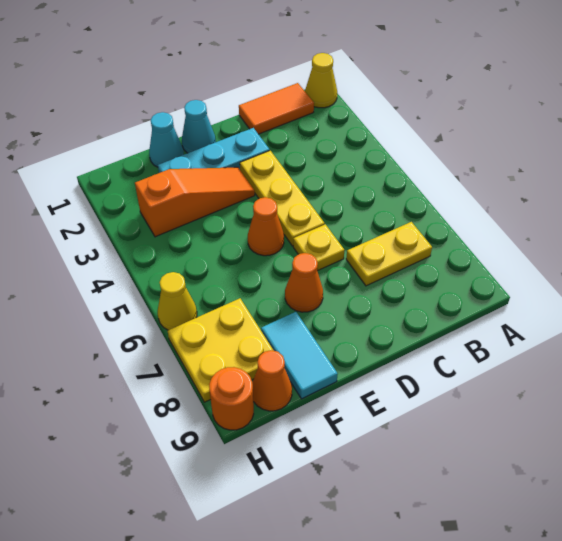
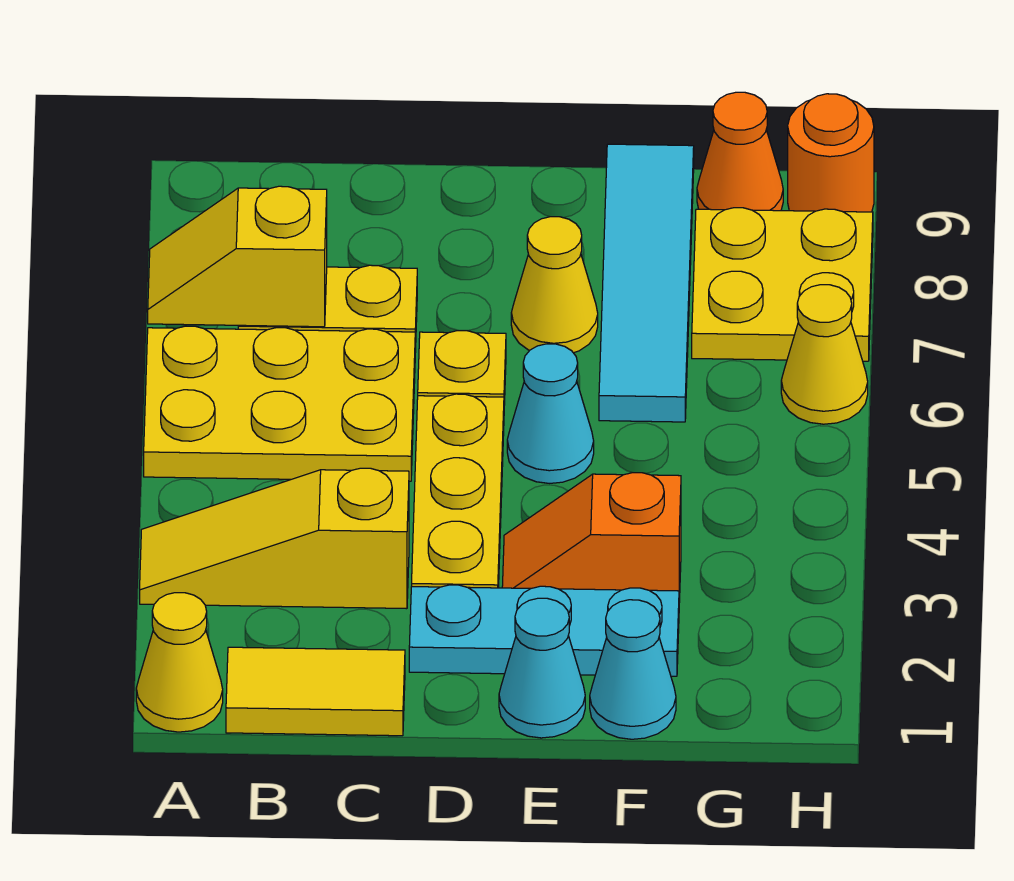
none -> yellow 1x3 slope [140,468,409,609]
none -> yellow 2x3 plate [144,326,415,481]
none -> yellow 1x2 slope [148,186,327,327]
orange 1x2 tile [239,83,314,134] -> yellow 1x2 tile [226,647,405,736]
orange 1x3 slope [135,167,255,237] -> orange 1x2 slope [502,473,681,602]
orange 1x1 cone [248,197,284,256] -> cyan 1x1 cone [507,344,594,483]
orange 1x1 cone [285,253,323,312] -> yellow 1x1 cone [511,217,598,353]
cyan 1x2 tile [261,312,338,399] -> cyan 1x4 tile [599,144,694,422]

